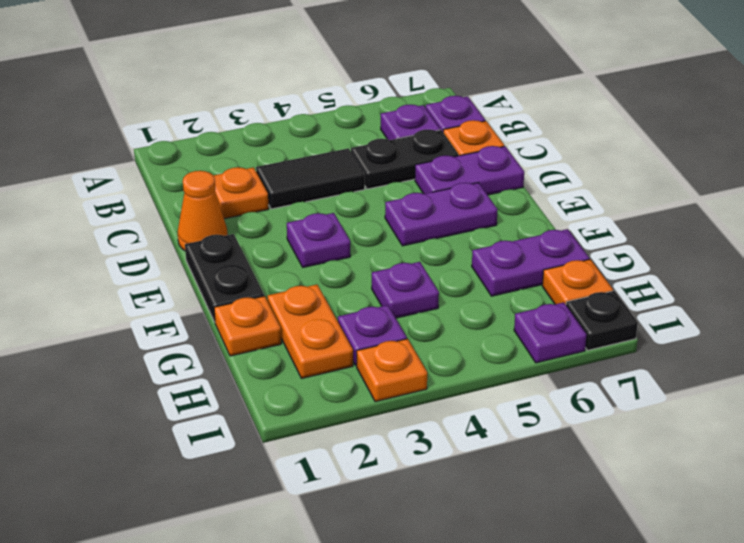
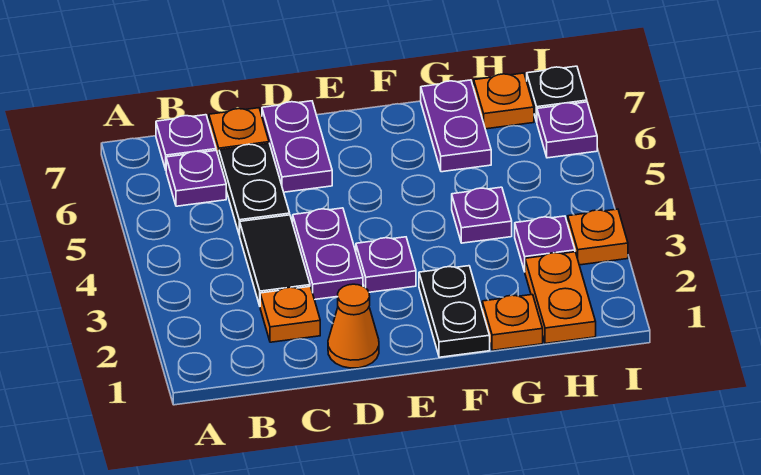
black 1x2 plate [185,234,264,322] -> black 1x2 plate turned to [419,266,490,357]
purple 1x2 plate [385,183,498,246] -> purple 1x2 plate moved to [293,208,363,300]
orange 1x2 plate [267,285,353,378] -> orange 1x2 plate turned to [525,252,596,344]

